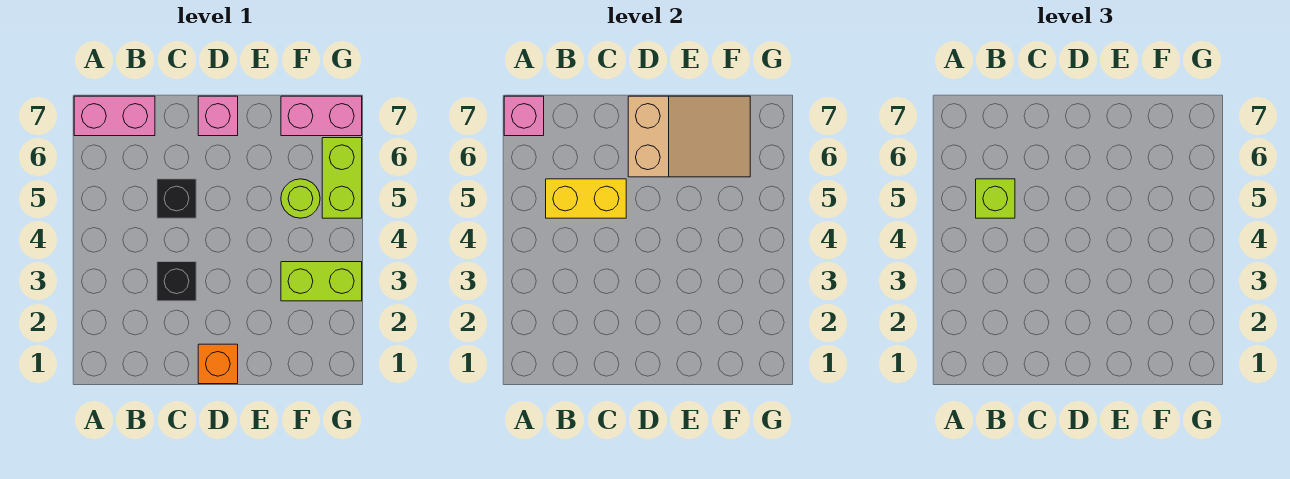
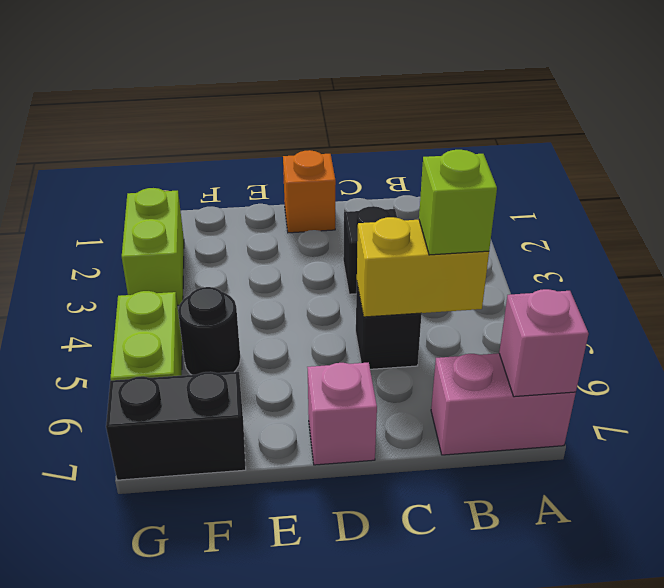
tan 2x3 slope [628,96,750,177] -> none
lime 1x2 brick [281,262,362,301] -> lime 1x2 brick turned to [122,188,184,305]
lime 1x1 round brick [281,179,320,218] -> black 1x1 round brick [178,287,240,375]
pink 1x2 brick [281,96,362,136] -> black 1x2 brick [106,372,246,480]

